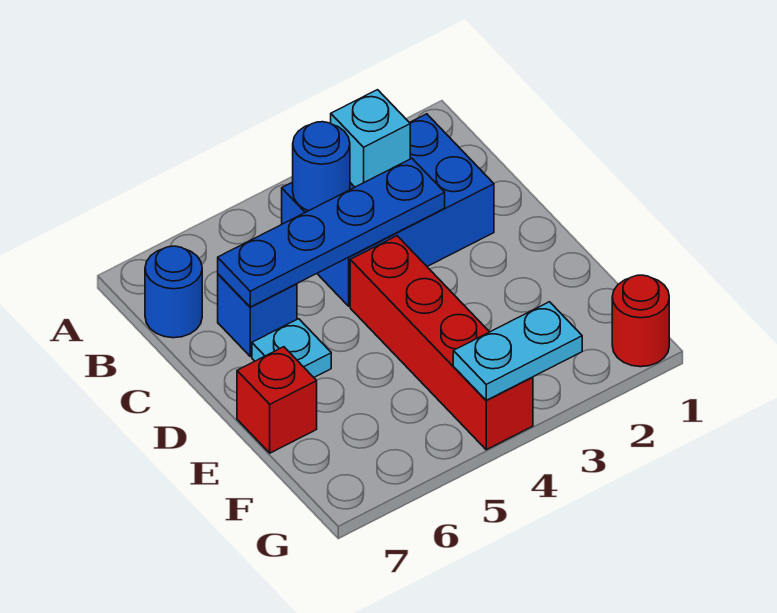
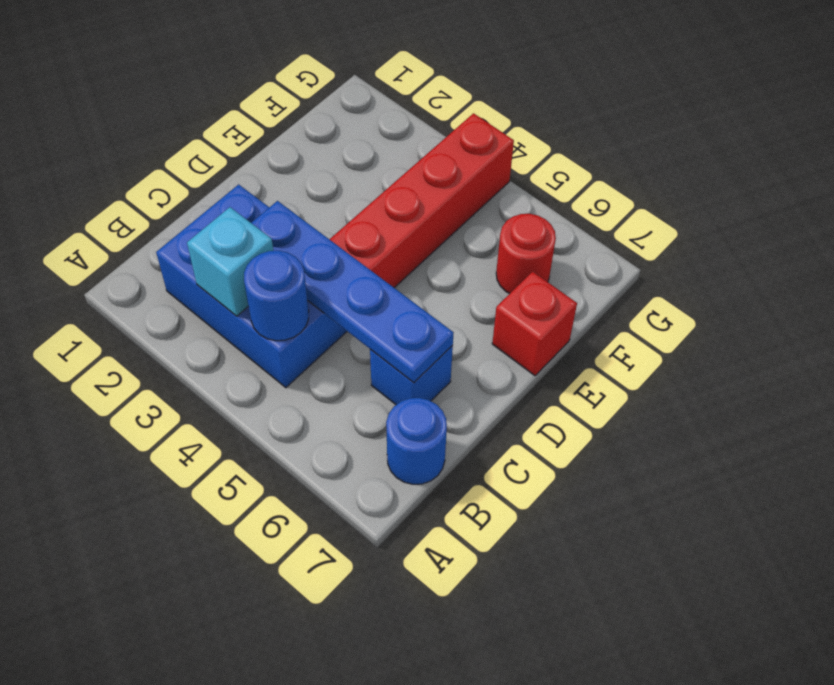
cyan 1x1 plate [252,319,331,377] -> none
red 1x1 round brick [612,275,669,367] -> red 1x1 round brick moved to [496,214,556,294]
cyan 1x2 plate [453,302,582,400] -> none

